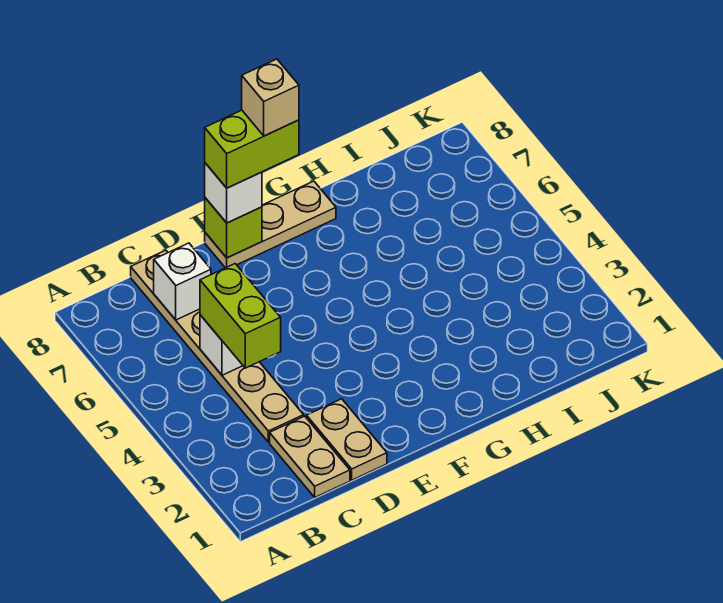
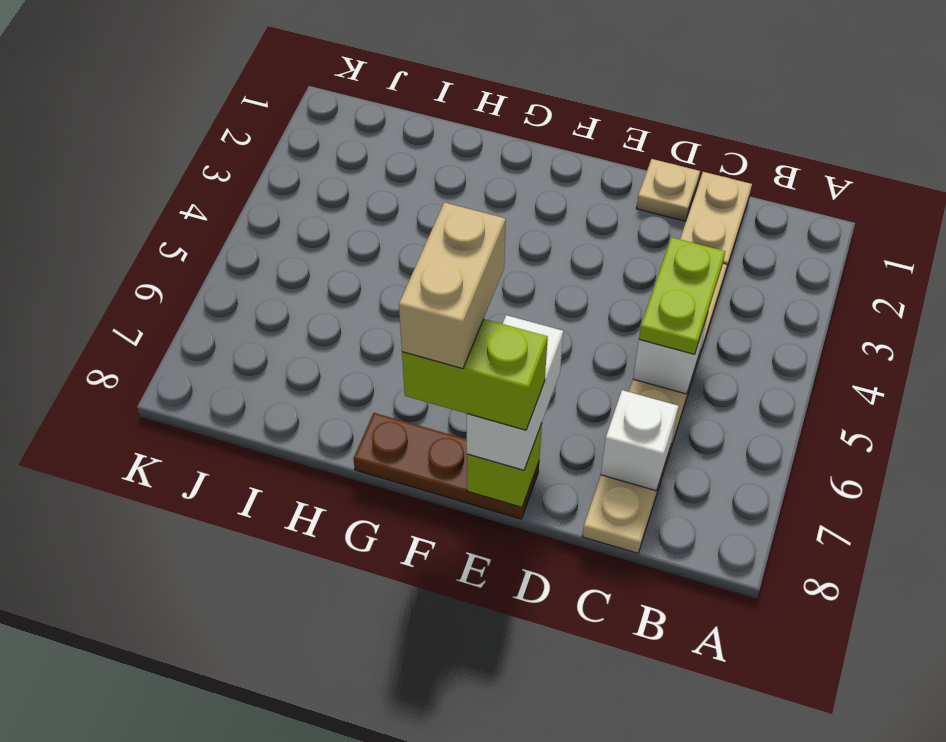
lime 1x2 brick [200,264,281,368] -> lime 1x2 plate [639,237,726,354]
tan 1x2 plate [307,399,387,480] -> tan 1x1 plate [636,159,700,221]
tan 1x3 plate [205,181,336,268] -> brown 1x3 plate [353,413,539,519]
white 1x1 brick [205,163,262,223] -> white 1x2 brick [467,315,563,470]
tan 1x1 brick [242,59,299,136] -> tan 1x2 brick [399,202,506,369]

